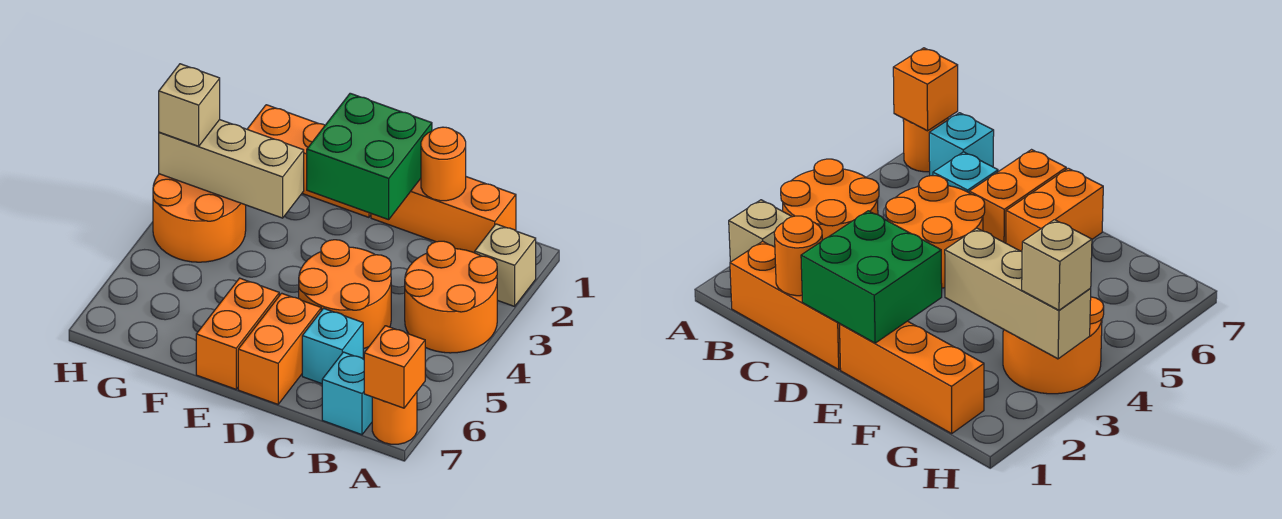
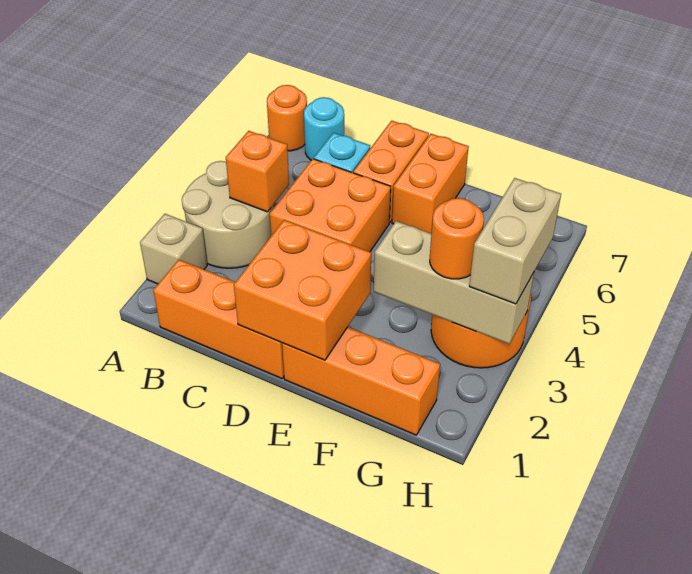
orange 2x2 round brick [405,241,497,353] -> tan 2x2 round brick [182,161,274,268]
orange 1x1 brick [364,326,425,408] -> orange 1x1 brick moved to [226,131,289,212]
cyan 1x1 brick [322,352,372,435] -> cyan 1x1 round brick [304,97,344,160]
orange 1x1 round brick [421,127,466,201] -> orange 1x1 round brick moved to [430,198,484,279]
orange 2x2 round brick [299,240,391,349] -> orange 2x2 brick [270,159,391,252]
green 2x2 brick [307,93,432,220] -> orange 2x2 brick [234,220,371,360]
tan 1x1 brick [159,64,220,146] -> tan 1x2 brick [469,178,561,304]

